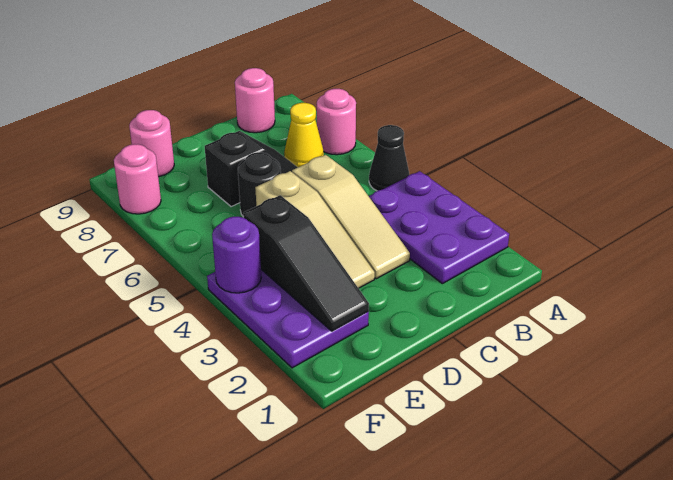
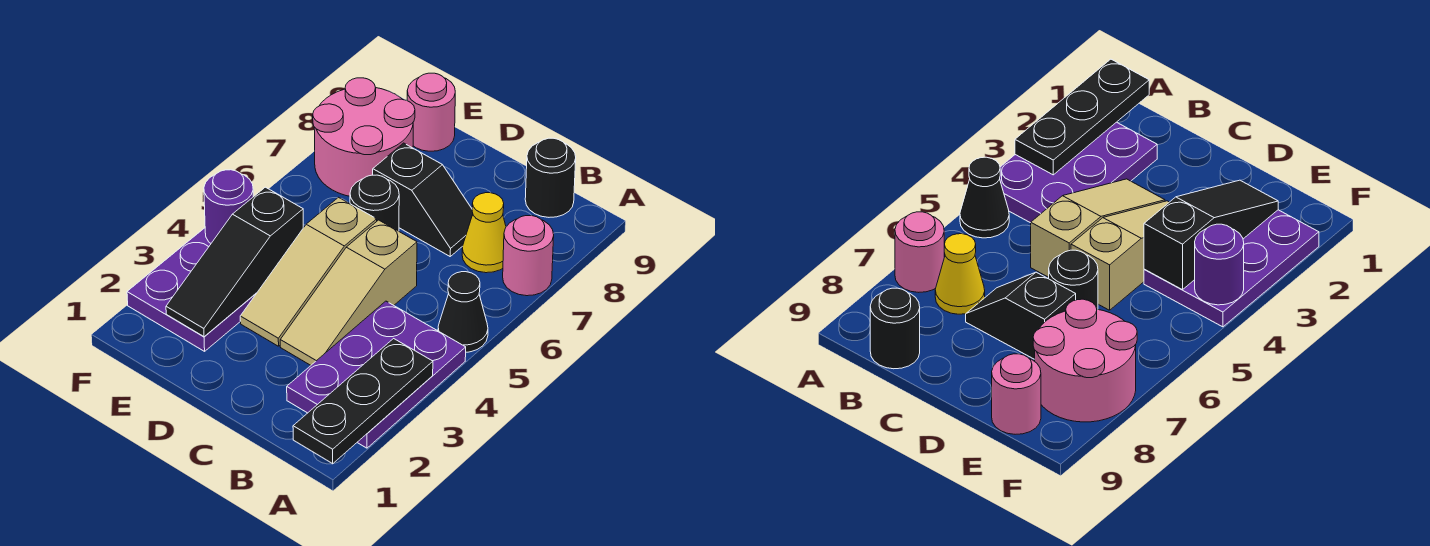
none -> black 1x3 plate [293,339,433,464]
pink 1x1 round brick [235,68,275,133] -> black 1x1 round brick [525,138,576,217]
pink 1x1 round brick [114,144,161,214] -> pink 2x2 round brick [313,78,415,196]

